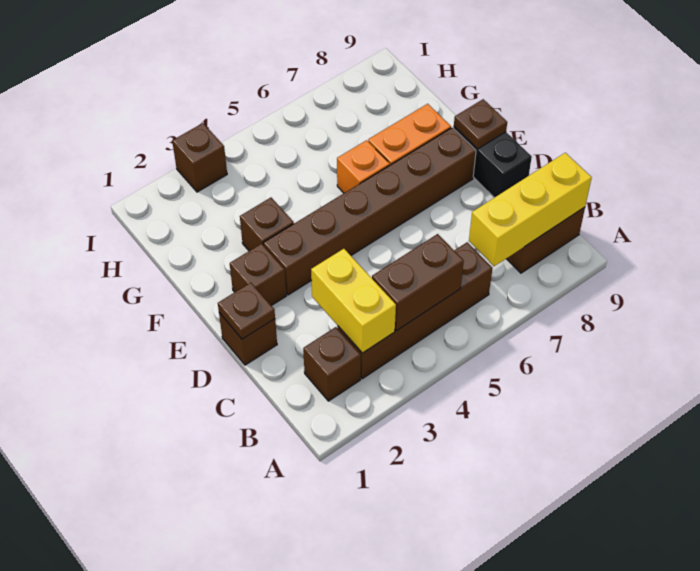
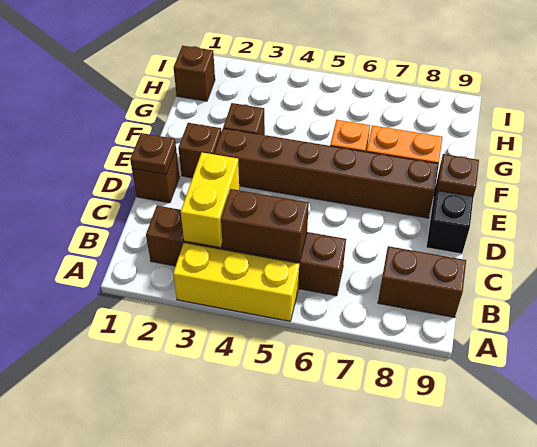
yellow 1x3 brick [469,153,592,266] -> yellow 1x3 brick moved to [173,243,299,321]
brown 1x1 brick [172,123,227,192] -> brown 1x1 brick moved to [174,46,215,101]

